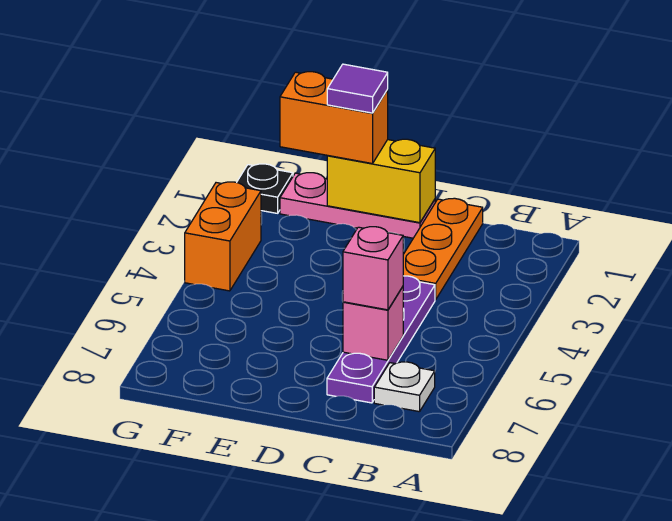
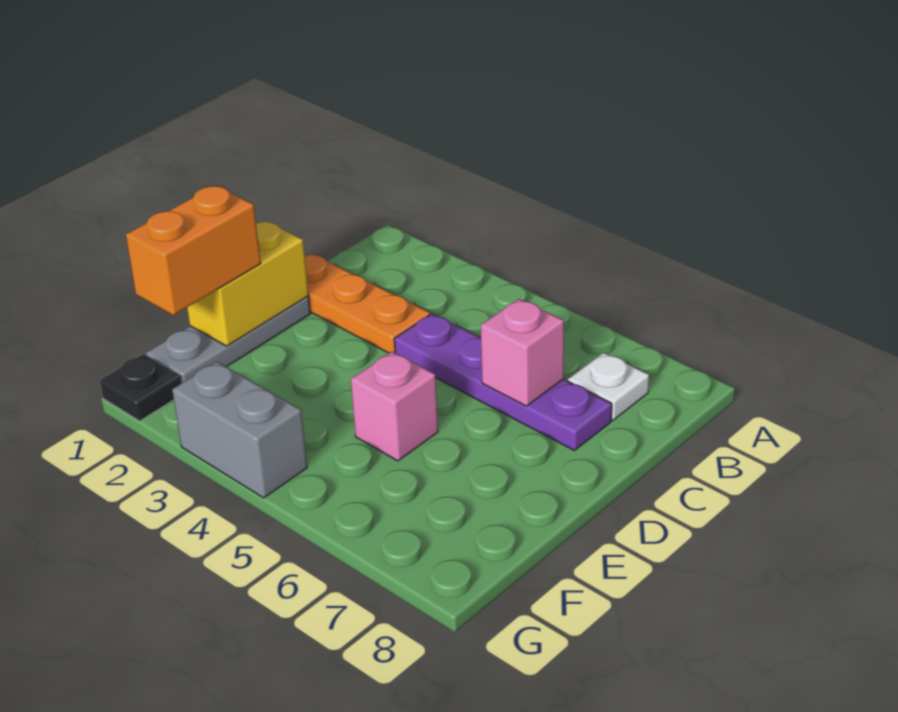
pink 1x1 brick [343,227,403,310] -> pink 1x1 brick moved to [351,352,438,461]
pink 1x3 plate [280,173,435,238] -> grey 1x3 plate [146,296,310,383]
purple 1x1 tile [327,64,388,113] -> none
orange 1x2 brick [185,182,261,291] -> grey 1x2 brick [172,362,307,498]

